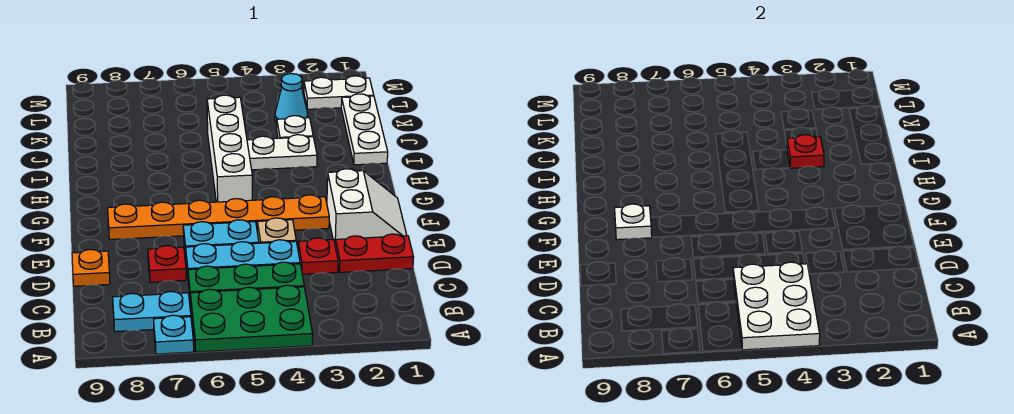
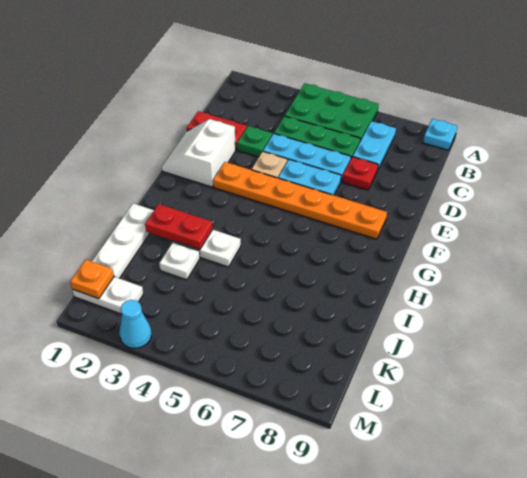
white 2x3 plate [733,262,820,350] -> none
cyan 1x1 plate [154,315,194,354] -> cyan 1x1 plate moved to [423,119,457,150]
cyan 1x2 plate [113,291,191,332] -> cyan 1x2 plate turned to [353,121,396,171]
red 1x1 plate [298,238,338,274] -> green 1x1 plate [237,126,272,157]
orange 1x1 plate [72,249,110,286] -> orange 1x1 plate moved to [70,260,114,299]
white 1x1 plate [615,204,652,240] -> none
white 1x4 brick [207,95,252,202] -> none
red 1x1 plate [787,135,824,168] -> red 1x2 plate [145,204,213,250]
cyan 1x1 cone [275,74,308,124] -> cyan 1x1 cone moved to [120,300,151,348]

